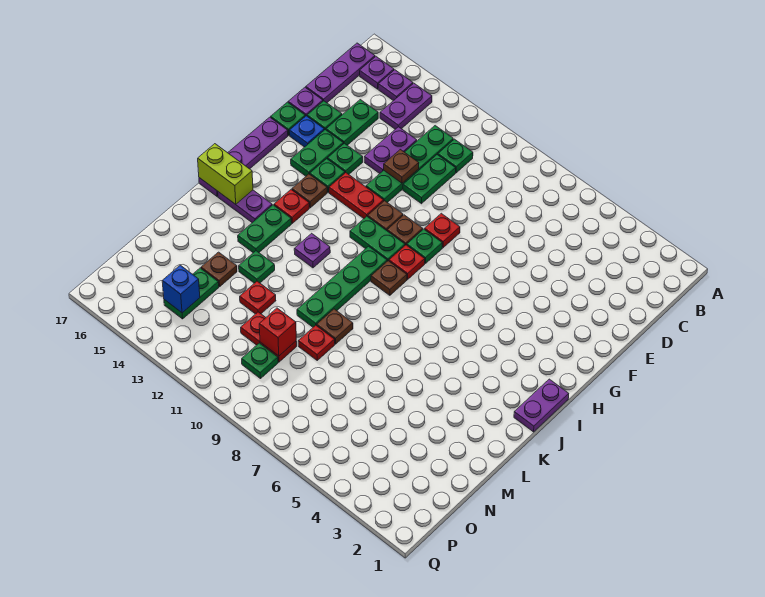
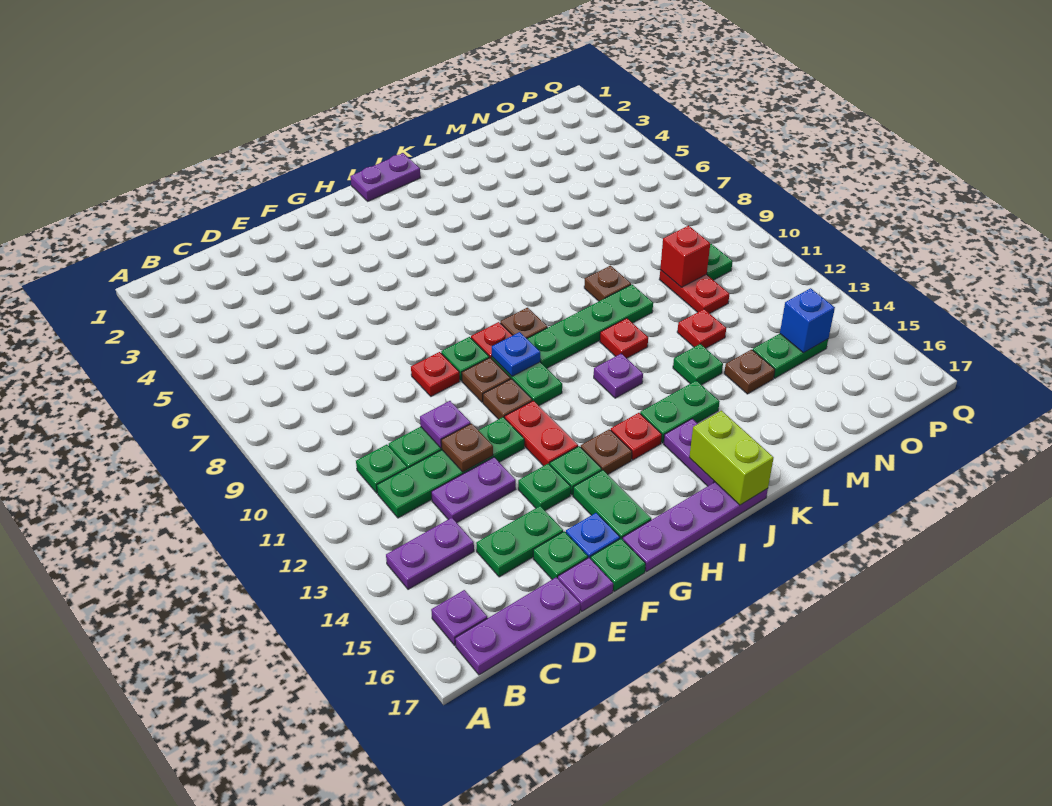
purple 1x1 plate [378,70,413,101] -> purple 1x1 plate moved to [420,401,471,448]
green 1x2 plate [291,130,343,176] -> green 1x2 plate turned to [573,470,651,540]
none -> blue 1x1 plate [492,332,540,376]
red 1x1 plate [298,325,335,360] -> red 1x1 plate moved to [600,318,648,358]

